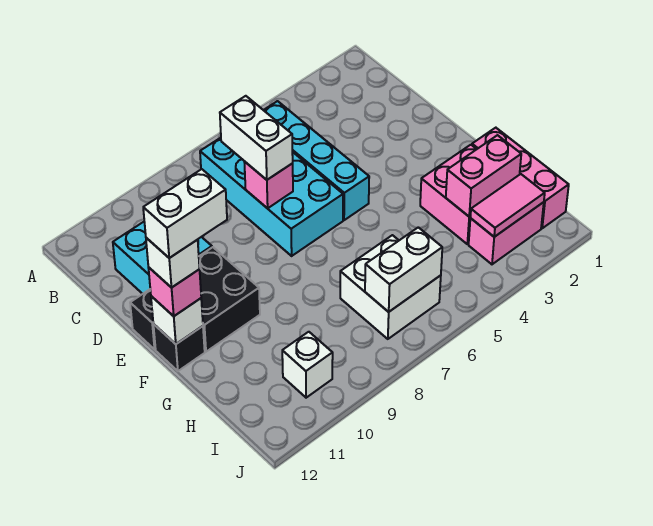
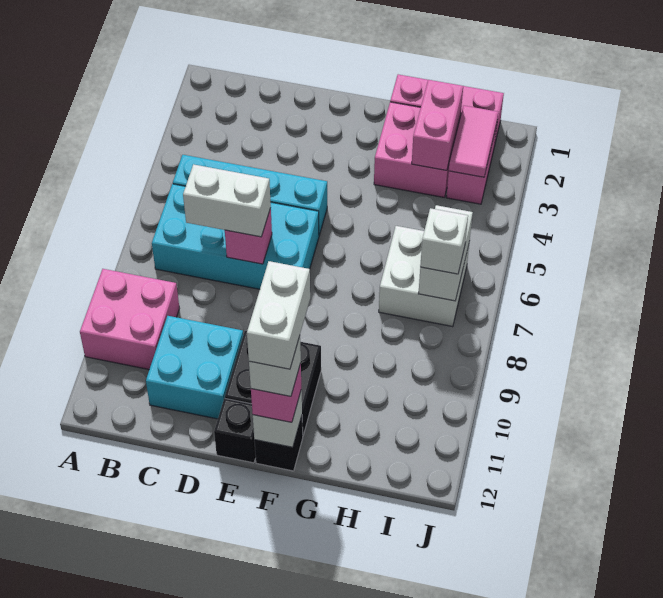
none -> pink 2x2 brick [80,269,179,369]
white 1x1 brick [282,332,333,398] -> white 1x1 brick moved to [420,208,468,274]

